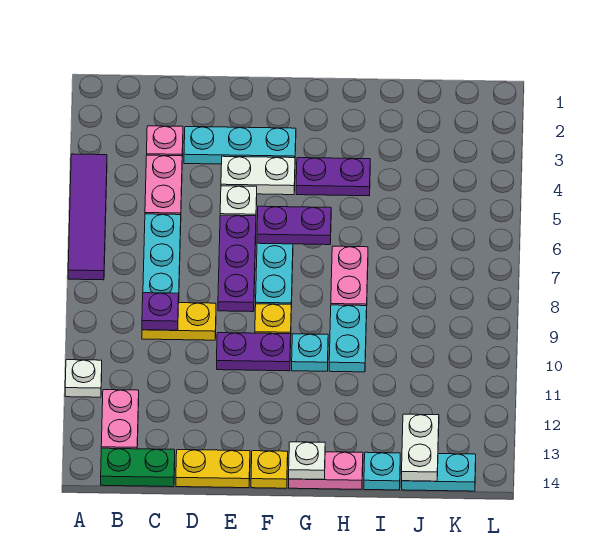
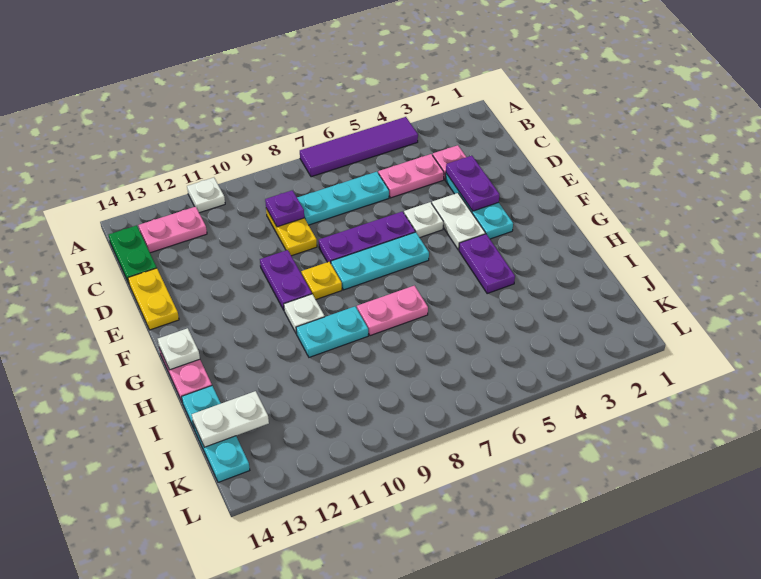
purple 1x2 plate [257,206,331,245] -> purple 1x2 plate moved to [446,156,499,211]
yellow 1x1 plate [251,451,288,488] -> none
cyan 1x1 plate [292,334,328,371] -> white 1x1 plate [284,294,325,334]

